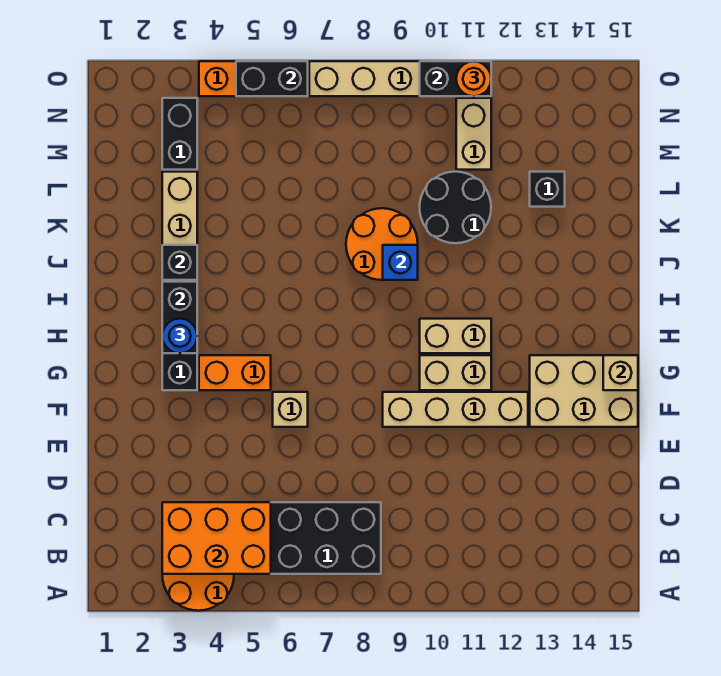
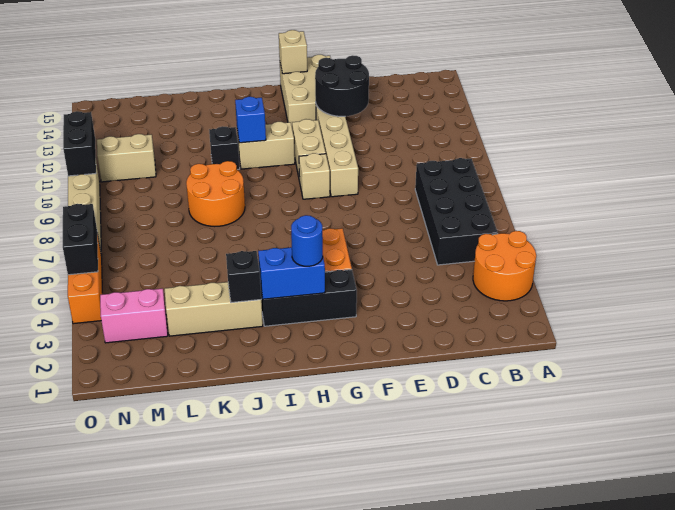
orange 2x3 brick [162,502,271,574] -> none
tan 1x1 brick [273,392,308,427] -> tan 1x1 brick moved to [299,153,330,199]
black 1x2 brick [162,282,197,353] -> blue 1x2 brick [258,247,325,299]
tan 1x2 brick [420,319,491,353] -> tan 1x2 brick turned to [237,122,295,169]
blue 1x1 brick [383,245,418,280] -> blue 1x1 brick moved to [235,97,266,143]
black 2x2 round brick [420,172,491,243] -> black 2x2 round brick moved to [315,55,369,116]
black 1x1 brick [530,172,565,207] -> black 1x1 brick moved to [209,126,240,170]
black 1x2 brick [162,98,197,170] -> pink 1x2 brick [100,288,168,343]
orange 1x1 round brick [456,61,491,96] -> none

